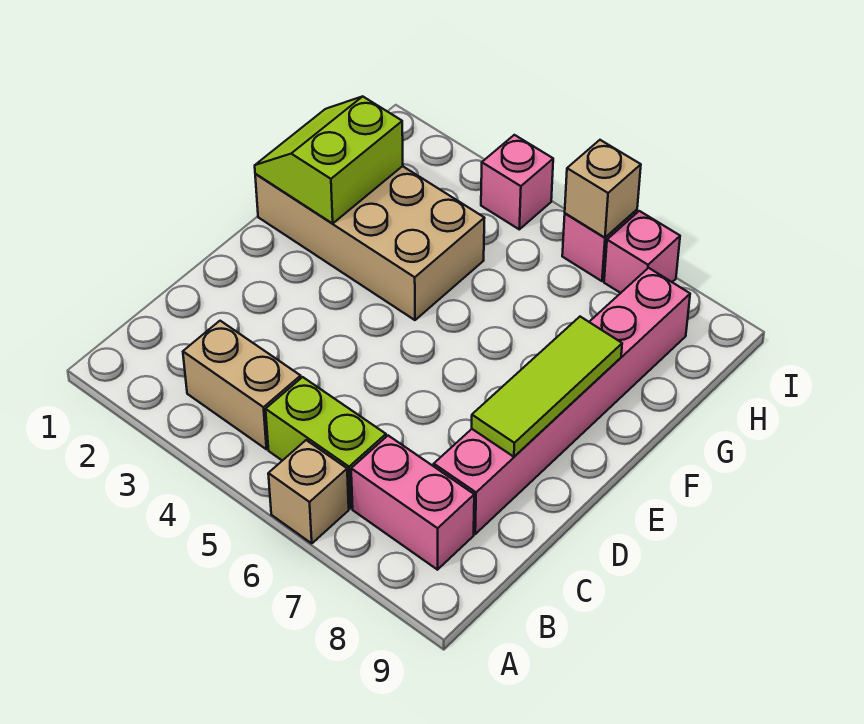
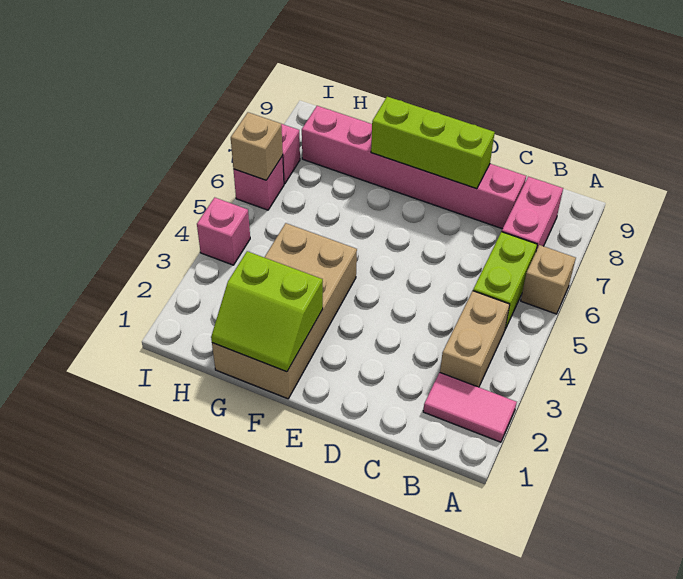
none -> pink 1x2 tile [423,372,517,442]
lime 1x3 tile [472,317,622,457] -> lime 1x3 brick [371,97,495,189]

